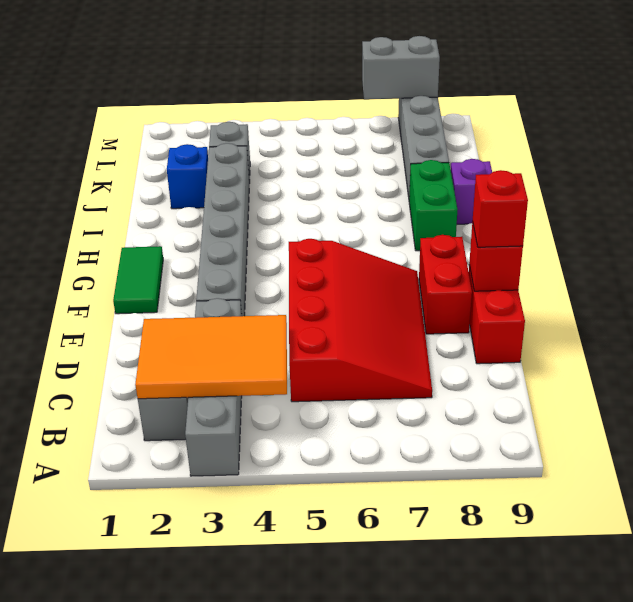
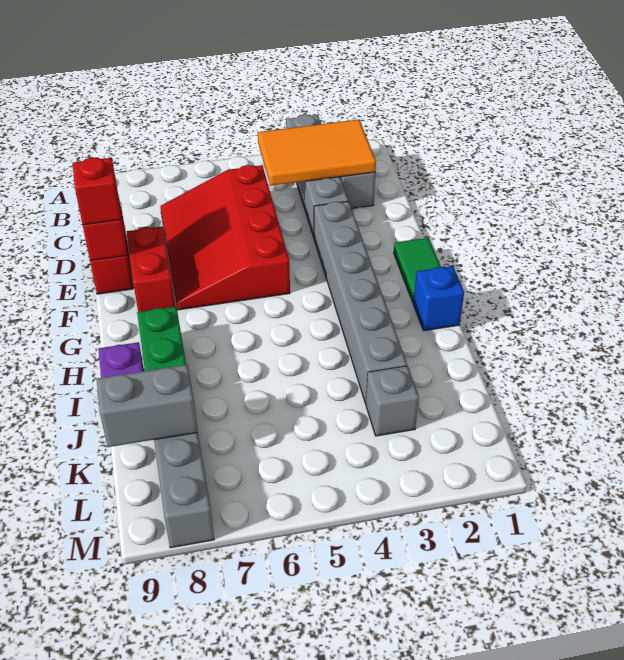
blue 1x1 brick [167,144,208,209] -> blue 1x1 brick moved to [413,266,464,331]
grey 1x2 brick [362,36,440,99] -> grey 1x2 brick moved to [97,365,198,447]

